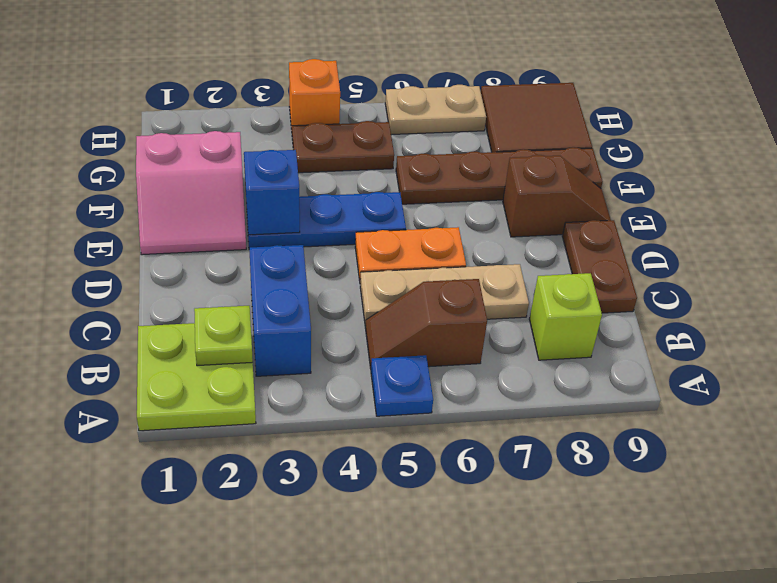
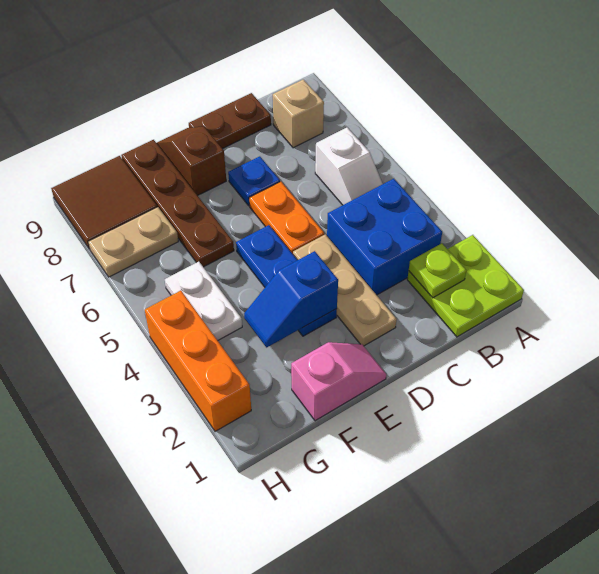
blue 1x1 plate [371,355,433,416] -> blue 1x1 plate moved to [228,156,280,206]
blue 1x2 brick [249,245,311,376] -> blue 2x2 brick [327,179,442,295]
brown 1x2 slope [365,279,487,368] -> white 1x2 slope [315,128,383,205]
lime 1x1 brick [529,273,602,360] -> tan 1x1 brick [273,79,324,148]
tan 1x3 plate [360,264,529,326] -> tan 1x3 plate moved to [293,234,397,346]
pink 2x2 slope [136,131,246,255] -> pink 1x2 slope [291,342,386,421]
brown 1x2 plate [292,121,394,173] -> white 1x2 plate [165,262,242,341]
orange 1x1 brick [289,59,340,129] -> orange 1x3 brick [145,291,251,431]
tan 1x2 plate [385,85,486,135] -> tan 1x2 plate turned to [88,207,178,277]

